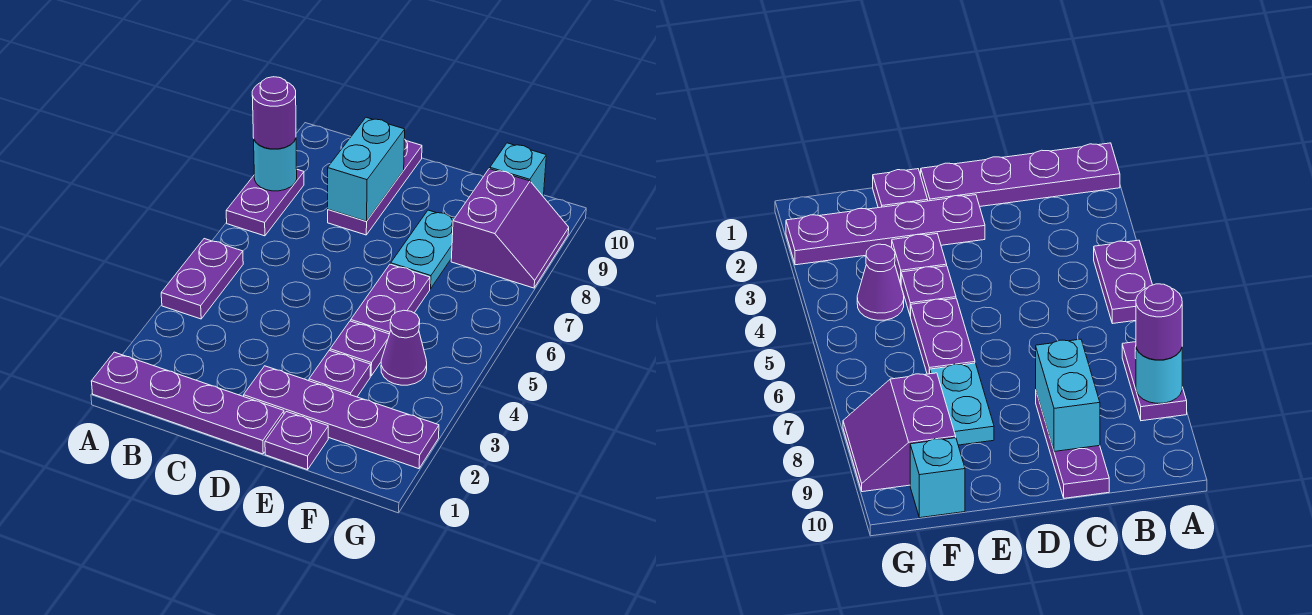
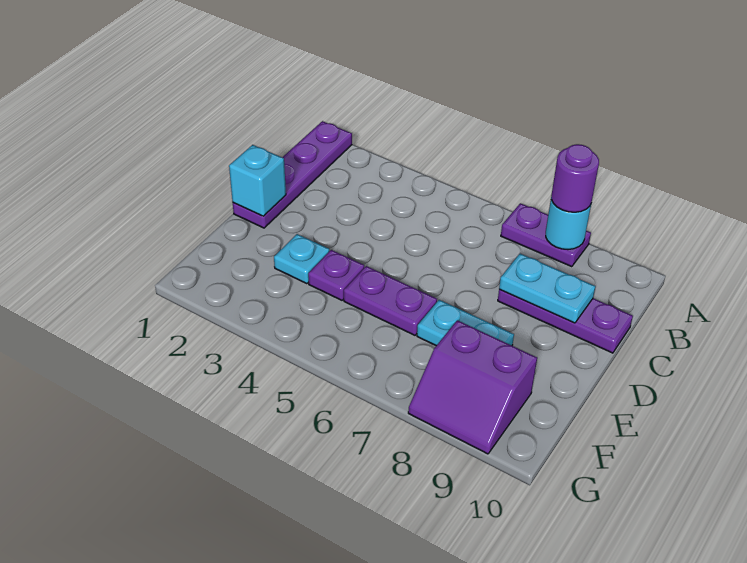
purple 1x2 plate [161,239,243,319] -> none
cyan 1x2 brick [328,117,405,221] -> cyan 1x2 plate [499,254,596,323]
purple 1x4 plate [244,366,439,469] -> none
purple 1x1 plate [265,411,328,470] -> none
purple 1x1 plate [309,350,371,397] -> cyan 1x1 plate [274,234,329,284]
purple 1x1 cone [381,310,427,385] -> none
cyan 1x1 brick [490,143,546,196] -> cyan 1x1 brick moved to [229,145,286,216]

